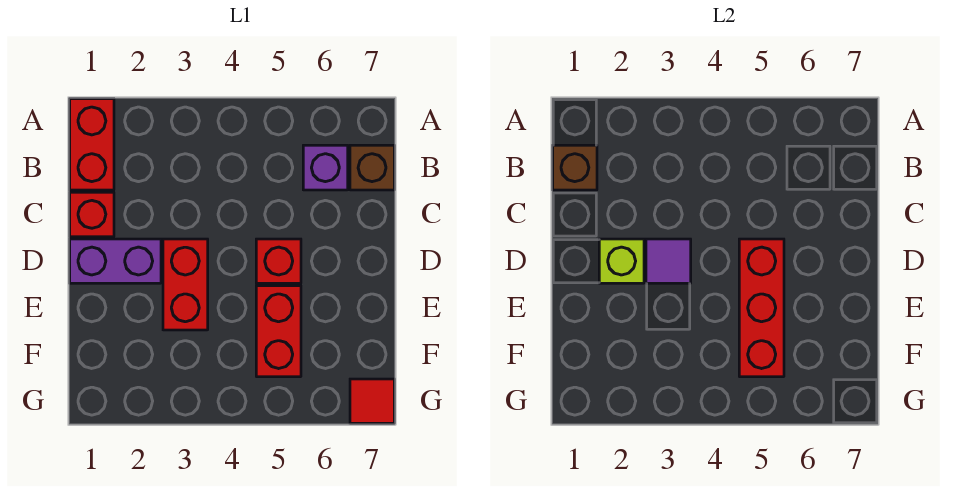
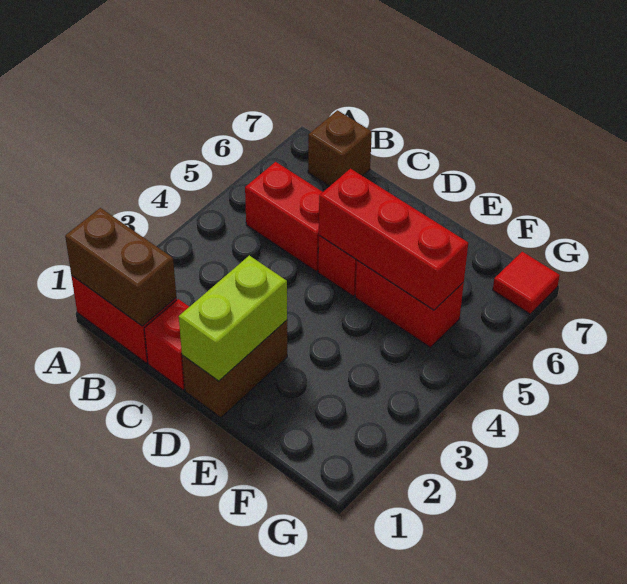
brown 1x1 brick [553,145,597,190] -> brown 1x2 brick [65,208,176,326]
purple 1x1 brick [303,145,348,190] -> none
purple 1x2 brick [70,239,161,283] -> brown 1x2 brick [182,320,287,418]
lime 1x1 brick [599,239,644,283] -> lime 1x2 brick [179,255,287,381]
red 1x2 brick [163,239,208,330] -> red 1x2 brick moved to [245,162,322,271]
purple 1x1 tile [646,239,691,283] -> none

